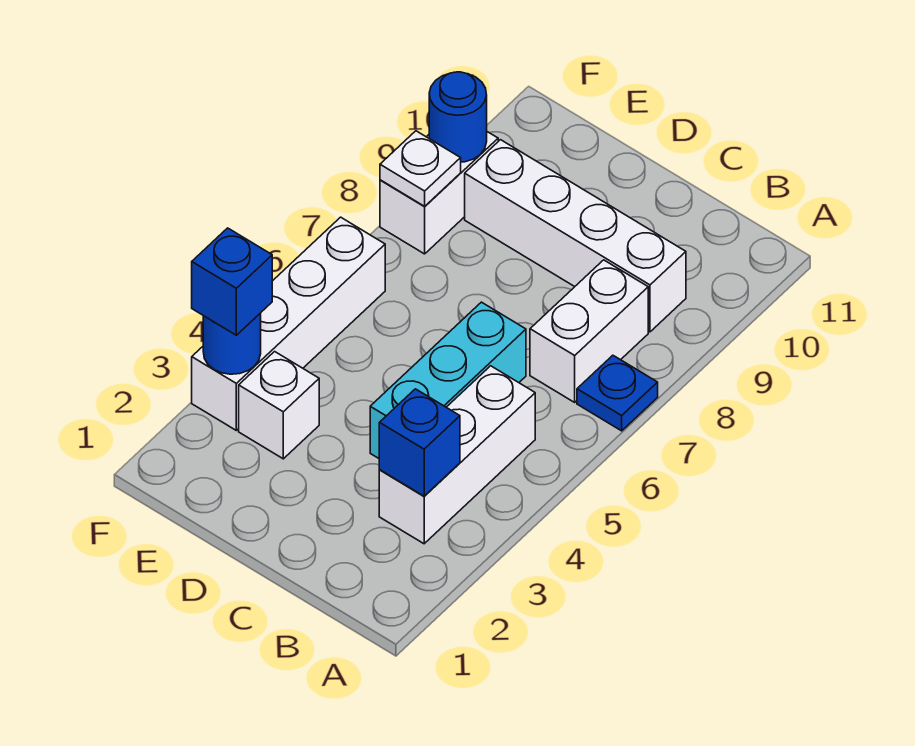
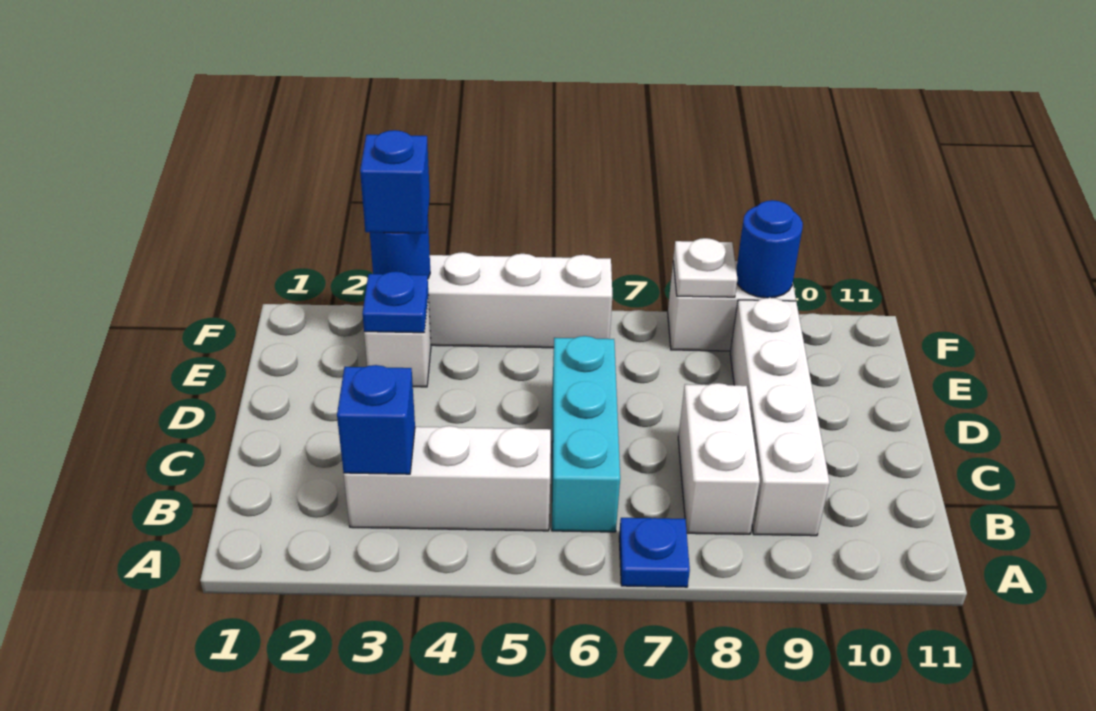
white 1x2 brick [530,260,648,402] -> white 1x2 brick turned to [678,383,760,534]
cyan 1x3 brick [370,302,526,458] -> cyan 1x3 brick turned to [552,336,620,532]
none -> blue 1x1 plate [363,271,428,333]

